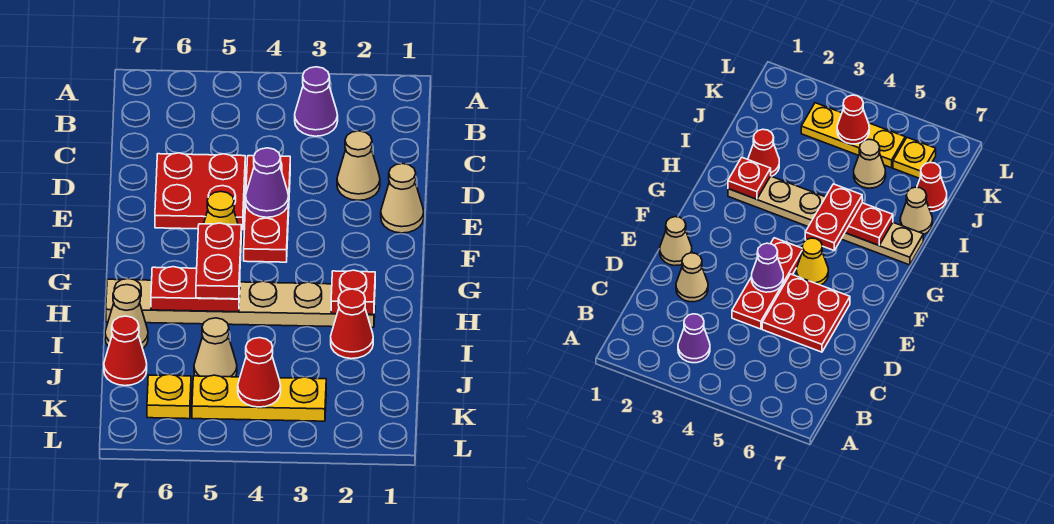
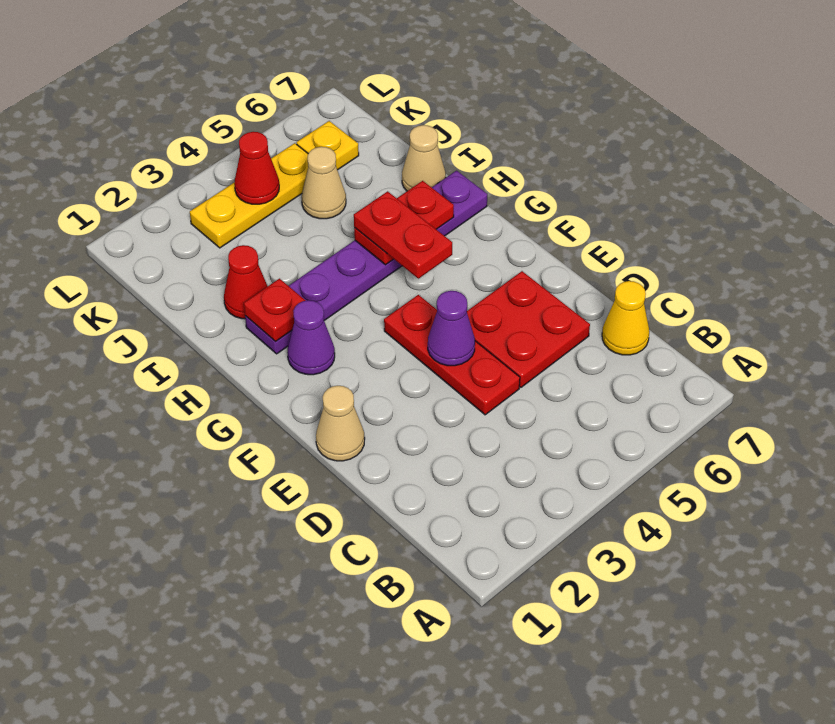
purple 1x1 cone [295,67,338,136] -> purple 1x1 cone moved to [287,300,335,375]
tan 1x1 cone [337,131,380,200] -> none
yellow 1x1 cone [204,192,242,249] -> yellow 1x1 cone moved to [602,281,649,355]
tan 1x6 plate [106,279,375,327] -> purple 1x6 plate [245,171,487,354]
red 1x1 cone [104,316,147,386] -> none

